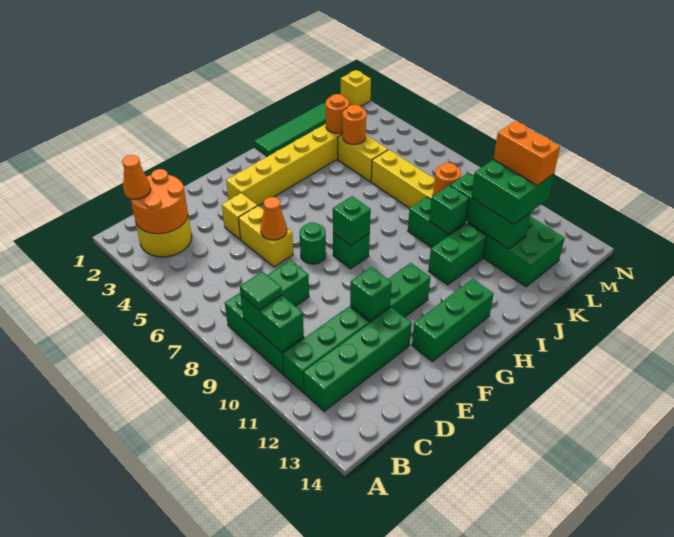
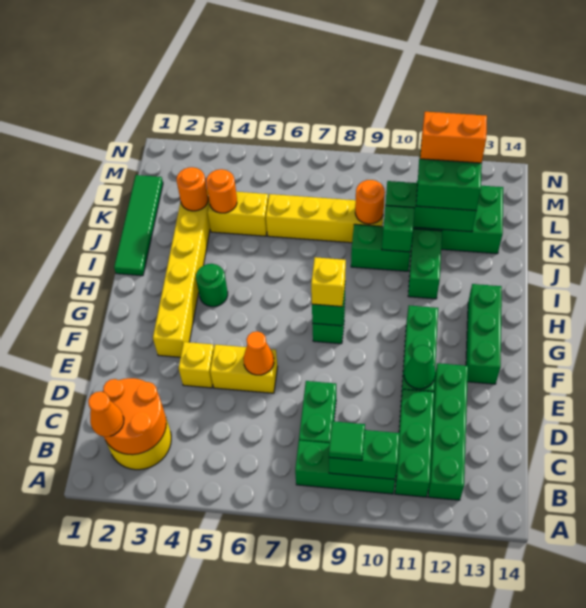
green 1x1 brick [350,267,392,321] -> green 1x1 cone [404,345,435,389]
green 1x1 round brick [300,222,326,264] -> green 1x1 round brick moved to [196,264,228,307]
yellow 1x1 brick [341,70,371,106] -> yellow 1x1 brick moved to [311,257,346,307]

